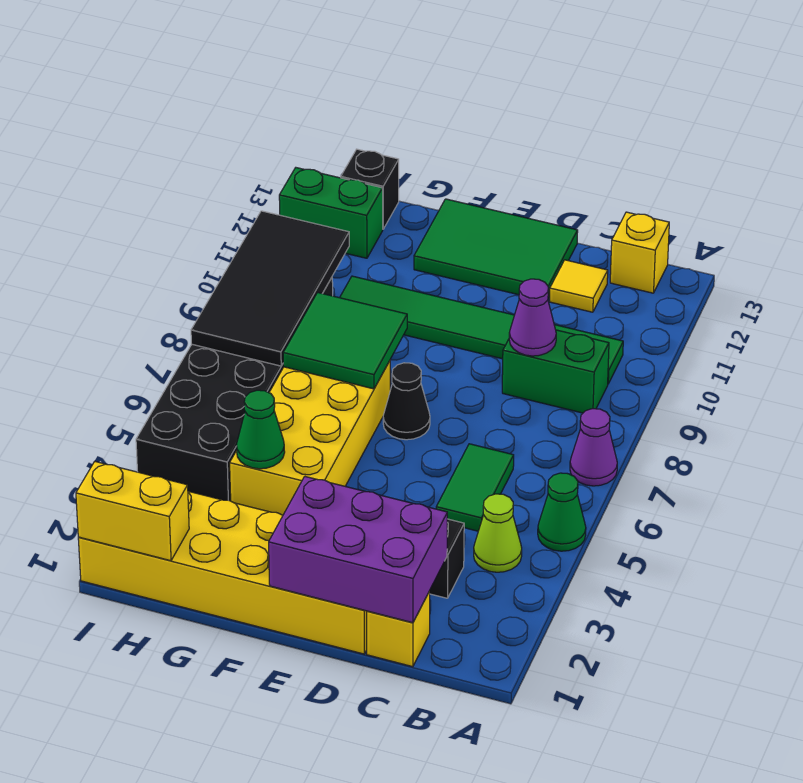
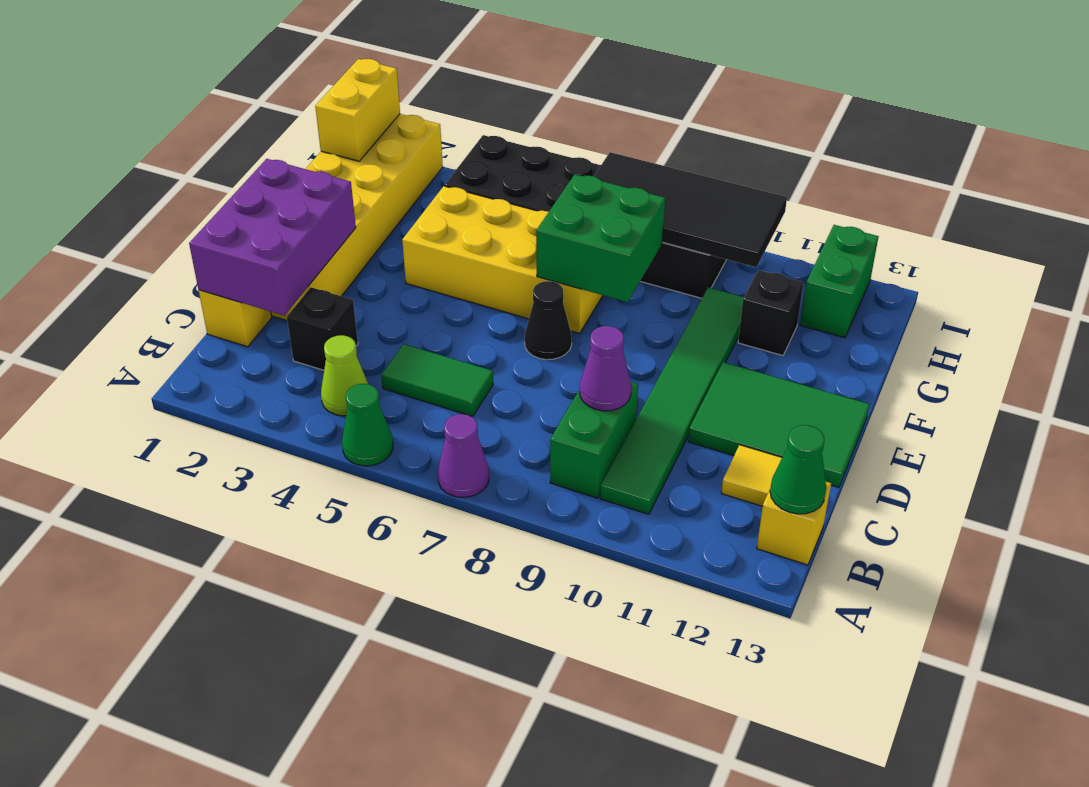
green 2x3 tile [414,199,578,299] -> green 2x3 tile turned to [688,362,870,487]
green 2x2 tile [283,293,407,389] -> green 2x2 brick [536,174,665,302]
green 1x1 cone [236,390,285,469] -> green 1x1 cone moved to [770,425,826,514]
black 1x1 brick [341,149,399,229] -> black 1x1 brick moved to [738,270,804,356]

